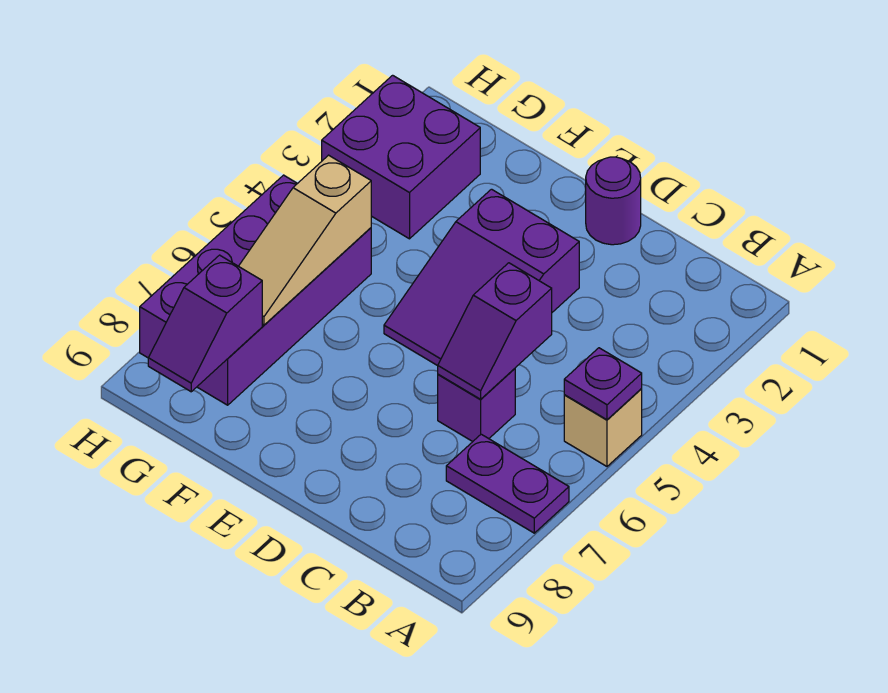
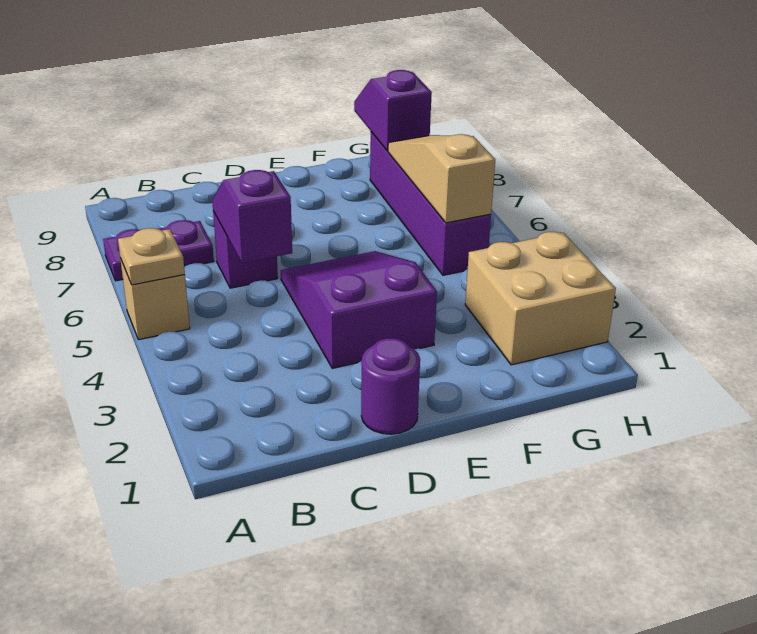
purple 1x1 plate [564,348,642,420] -> tan 1x1 plate [118,228,185,285]
purple 2x2 brick [322,75,480,239] -> tan 2x2 brick [465,232,616,365]
purple 2x4 brick [140,175,371,405] -> purple 1x4 brick [370,132,491,275]

